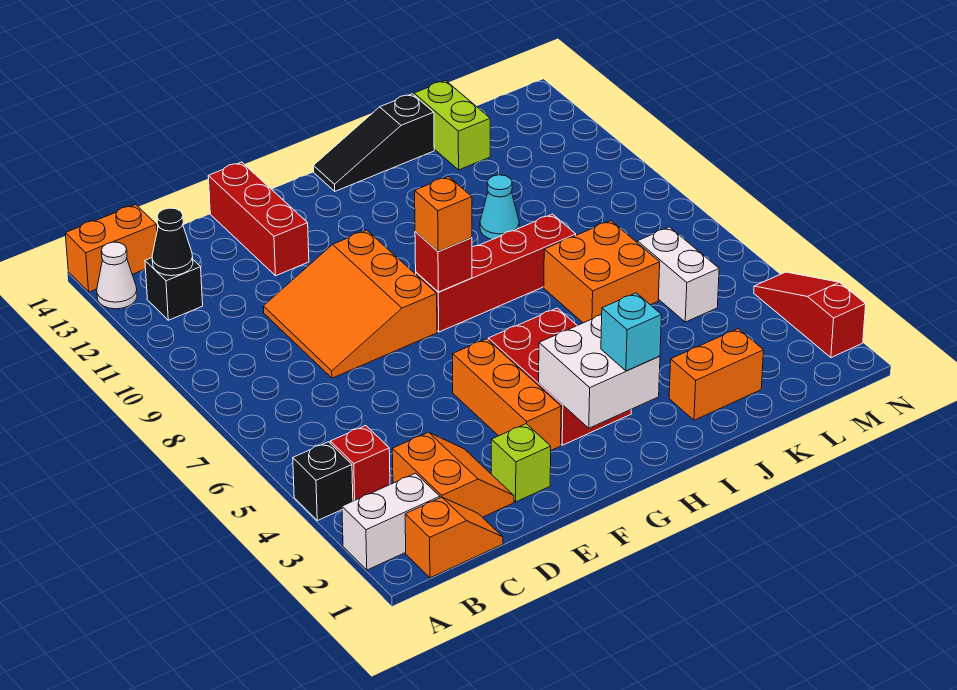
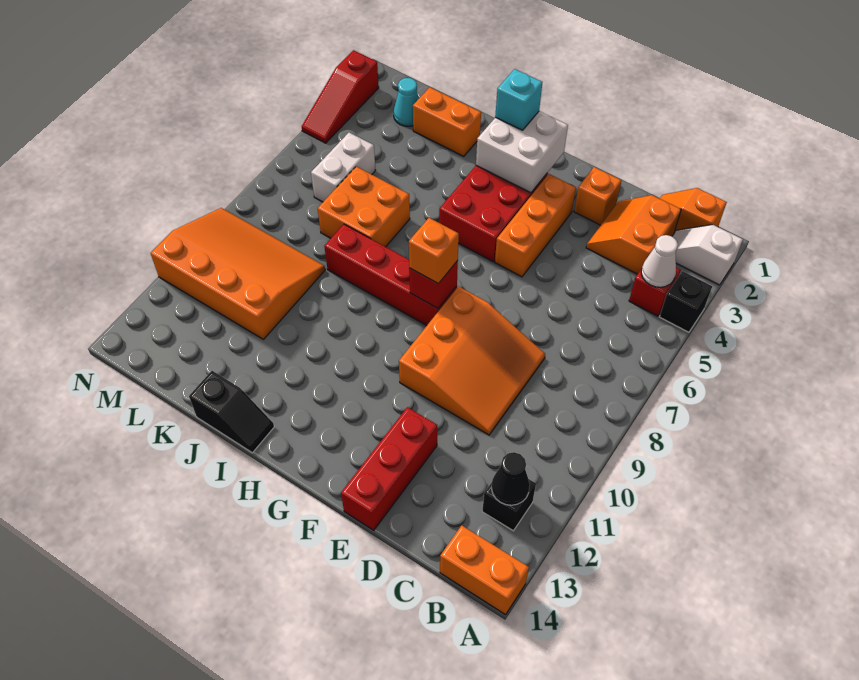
white 1x2 brick [342,473,440,570] -> white 1x2 slope [672,225,743,285]
white 1x1 cone [97,242,137,309] -> white 1x1 cone moved to [641,235,678,287]
lime 1x1 brick [491,424,551,502] -> orange 1x1 brick [574,167,621,225]
black 1x3 slope [313,94,434,191] -> black 1x2 slope [189,371,274,453]
cyan 1x1 cone [480,175,519,239] -> cyan 1x1 cone moved to [394,78,419,126]
none -> orange 3x4 slope [151,208,325,339]
lime 1x2 brick [414,81,490,170] -> none

